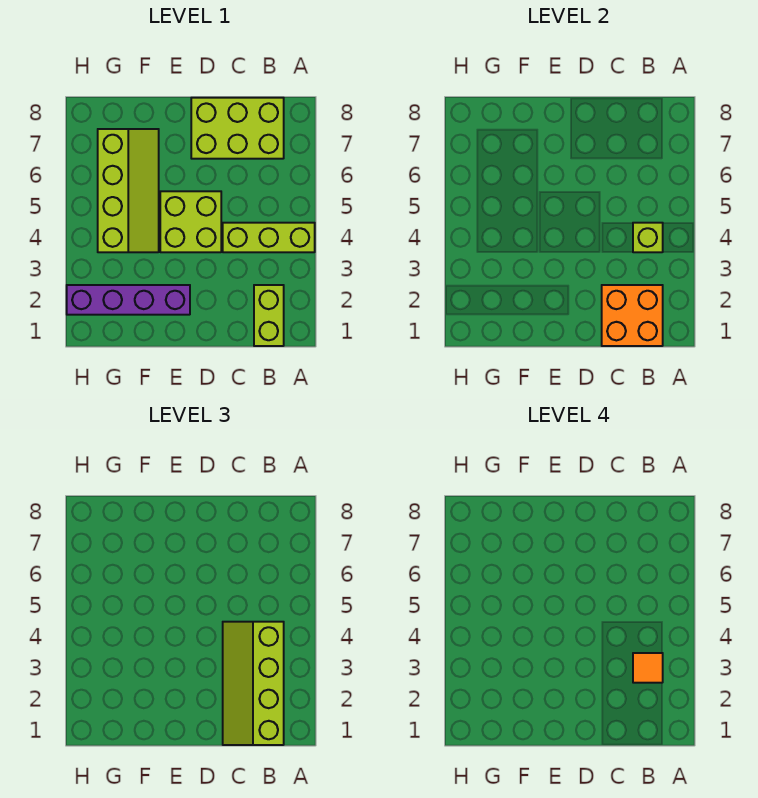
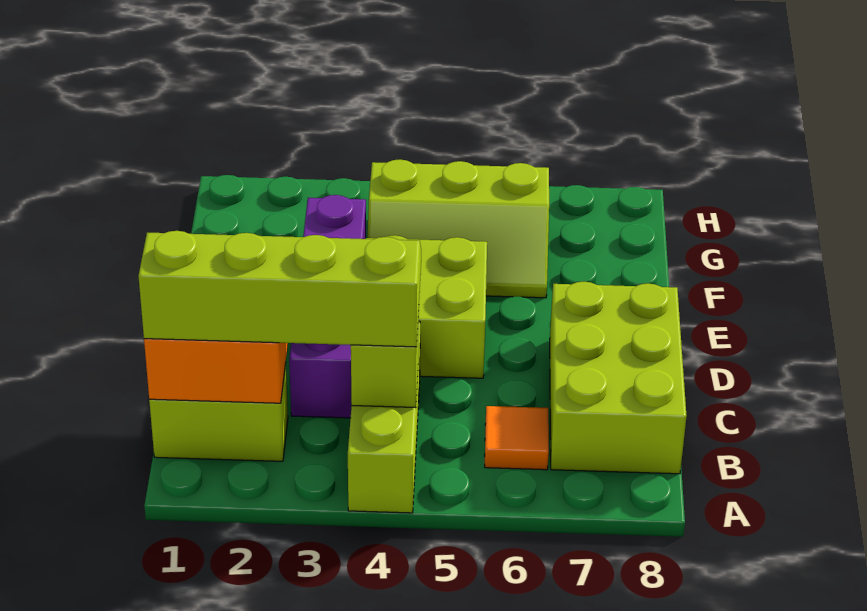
orange 1x1 tile [633,653,663,683] -> orange 1x1 tile moved to [485,406,549,470]
purple 1x4 brick [67,285,190,315] -> purple 1x4 brick moved to [289,195,366,418]
lime 2x4 slope [98,129,159,252] -> lime 2x3 slope [368,160,549,298]

